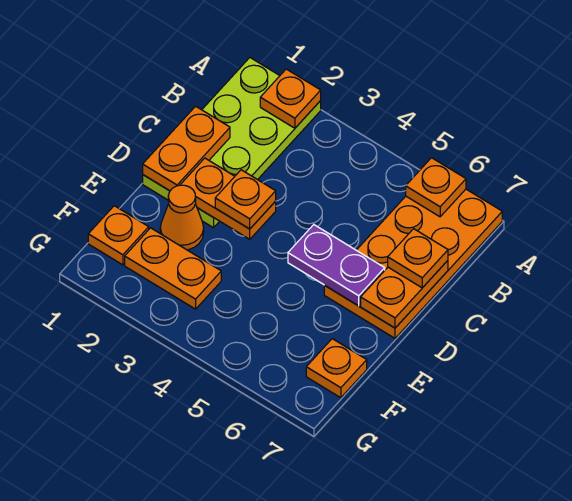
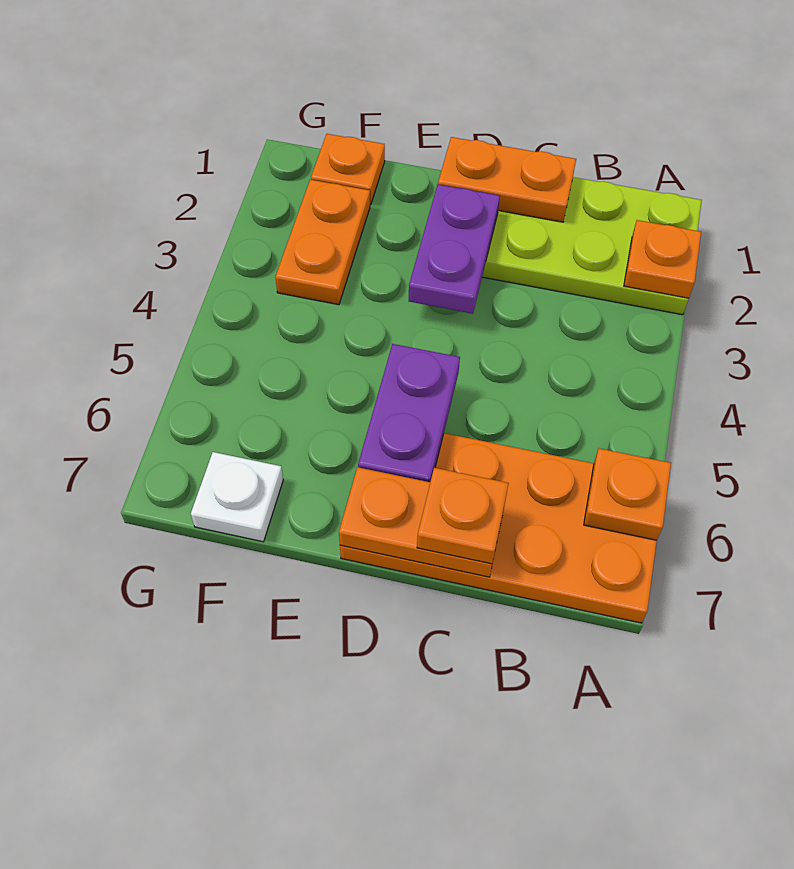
orange 1x2 plate [180,158,276,239] -> purple 1x2 plate [409,184,500,314]
orange 1x1 plate [215,170,276,229] -> none
orange 1x1 cone [160,185,204,250] -> none
orange 1x1 plate [306,339,367,398] -> white 1x1 plate [191,452,283,542]

